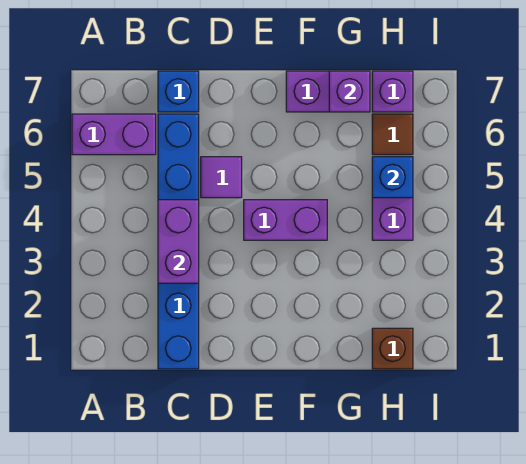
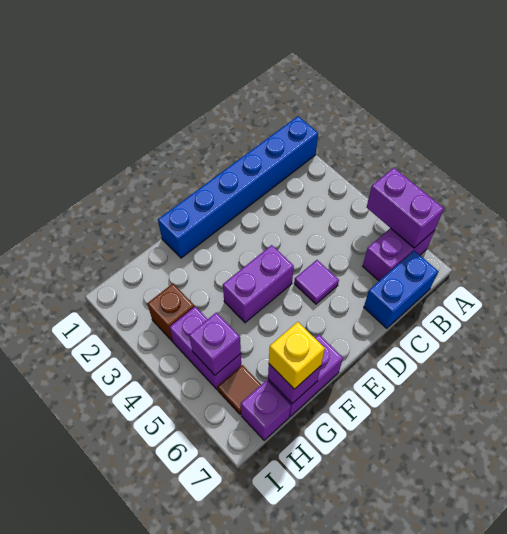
blue 1x6 brick [158,114,199,369] -> blue 1x6 brick turned to [158,116,318,258]
purple 1x2 brick [158,200,199,283] -> purple 1x2 brick moved to [367,168,444,248]
blue 1x1 brick [158,71,199,112] -> blue 1x2 brick [364,251,438,328]
none -> yellow 1x1 brick [269,322,325,389]
brown 1x1 brick [372,328,413,369] -> brown 1x1 brick moved to [147,284,194,342]
blue 1x1 brick [372,157,413,198] -> purple 1x1 brick [189,312,241,375]

